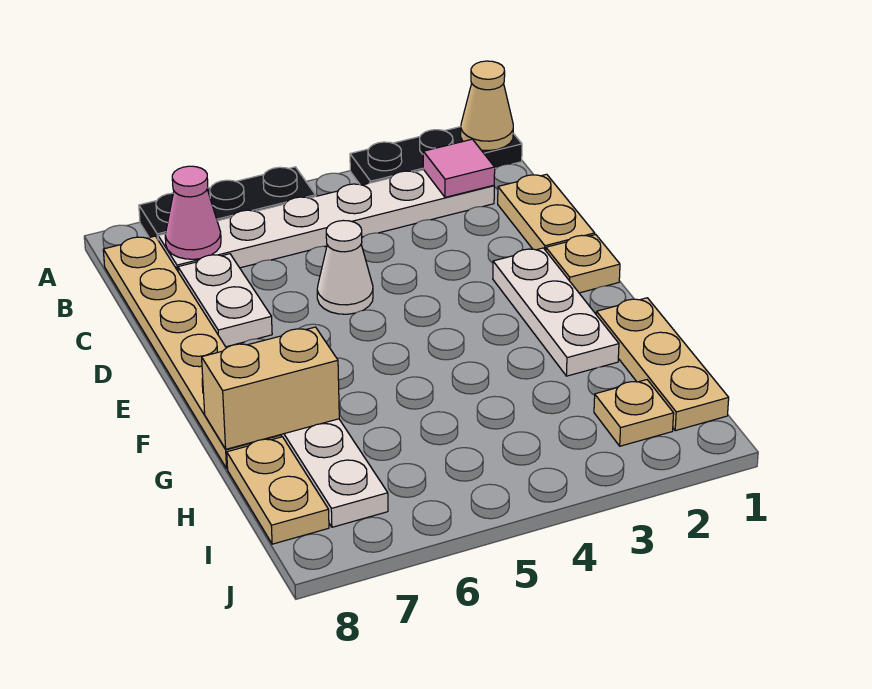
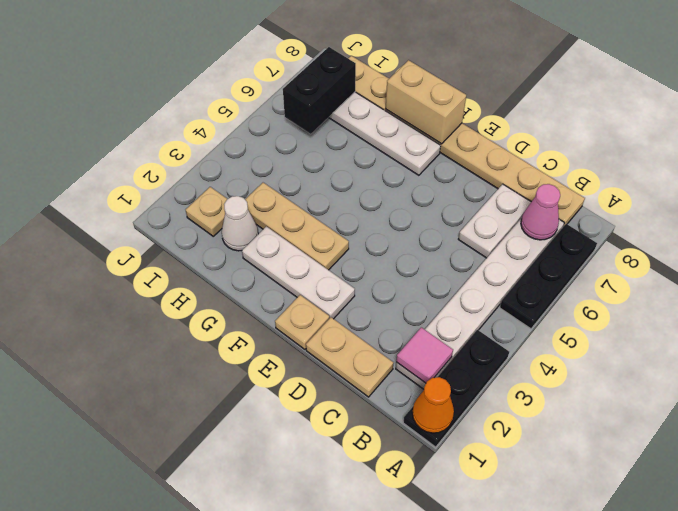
tan 1x1 cone [461,61,513,150] -> orange 1x1 cone [412,377,454,433]
white 1x2 plate [178,254,272,347] -> white 1x2 plate turned to [458,184,531,258]
white 1x1 cone [317,220,373,314] -> white 1x1 cone moved to [222,196,258,251]
tan 1x3 plate [596,298,729,431] -> tan 1x3 plate moved to [245,183,349,270]
tan 1x2 brick [202,327,339,449] -> tan 1x2 brick turned to [385,60,466,144]
none -> black 1x2 brick [283,47,356,134]

